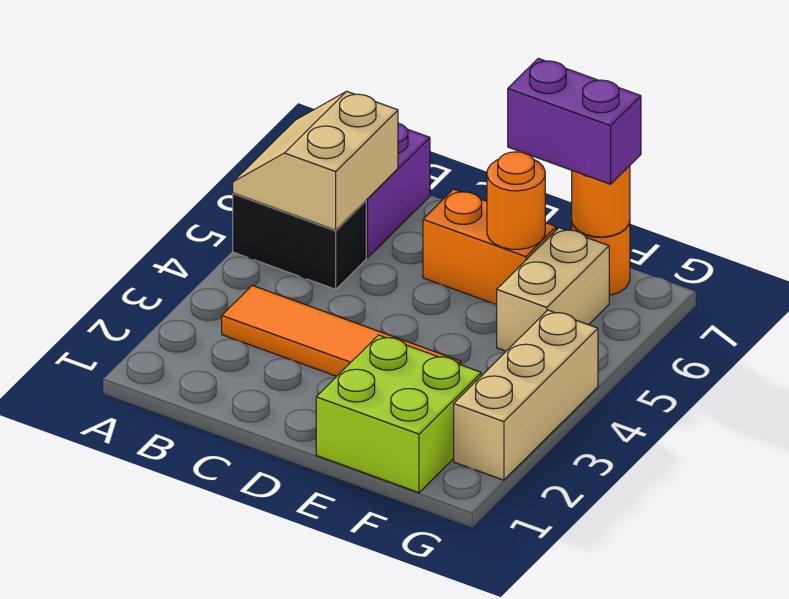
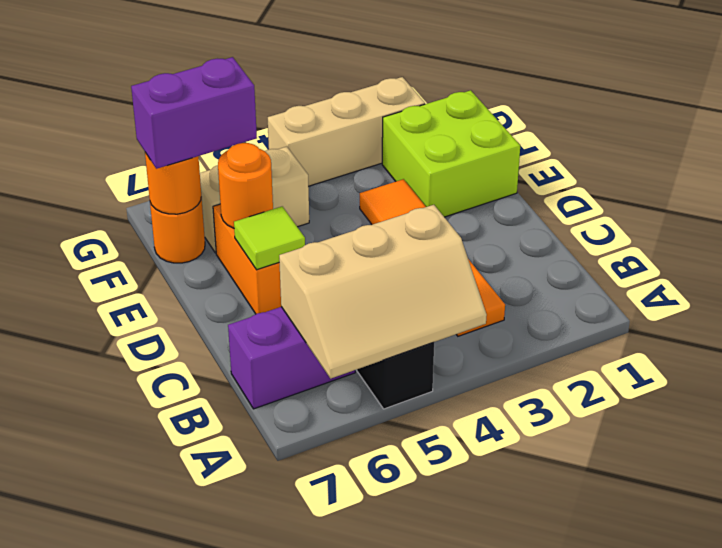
tan 2x2 slope [233,91,398,230] -> tan 2x3 slope [279,205,487,379]
none -> lime 1x1 tile [234,207,305,270]
purple 1x2 brick [508,58,641,184] -> purple 1x2 brick turned to [131,57,257,169]

